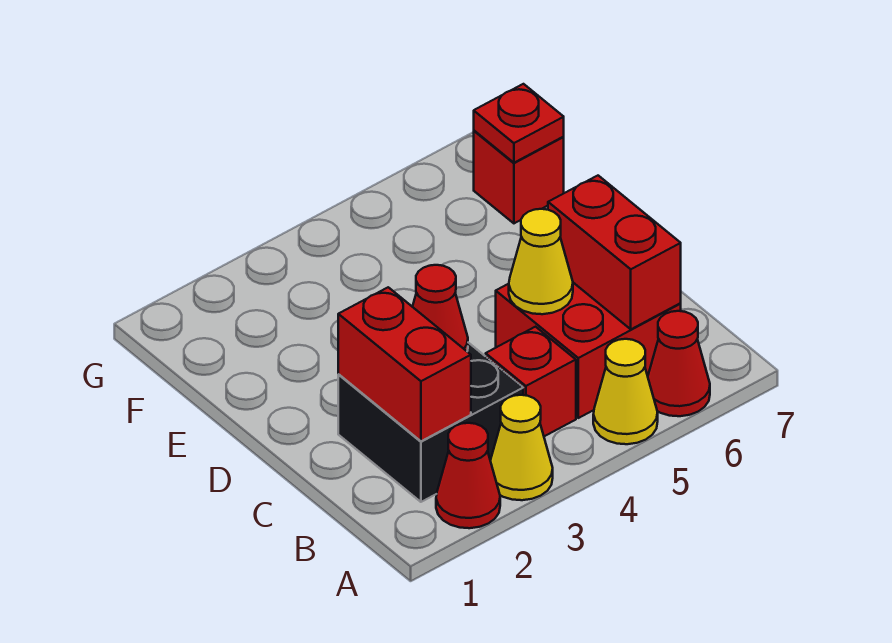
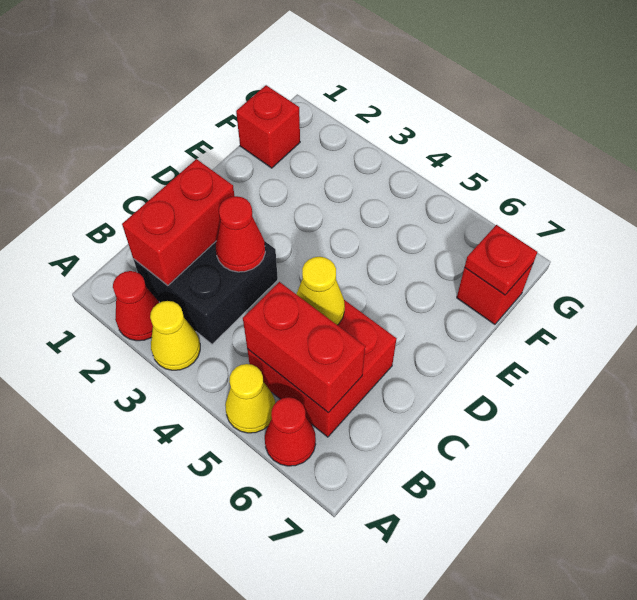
red 1x1 brick [486,327,576,436] -> red 1x1 brick moved to [236,85,300,168]
red 1x2 brick [548,176,681,329] -> red 1x2 brick turned to [243,282,365,413]

